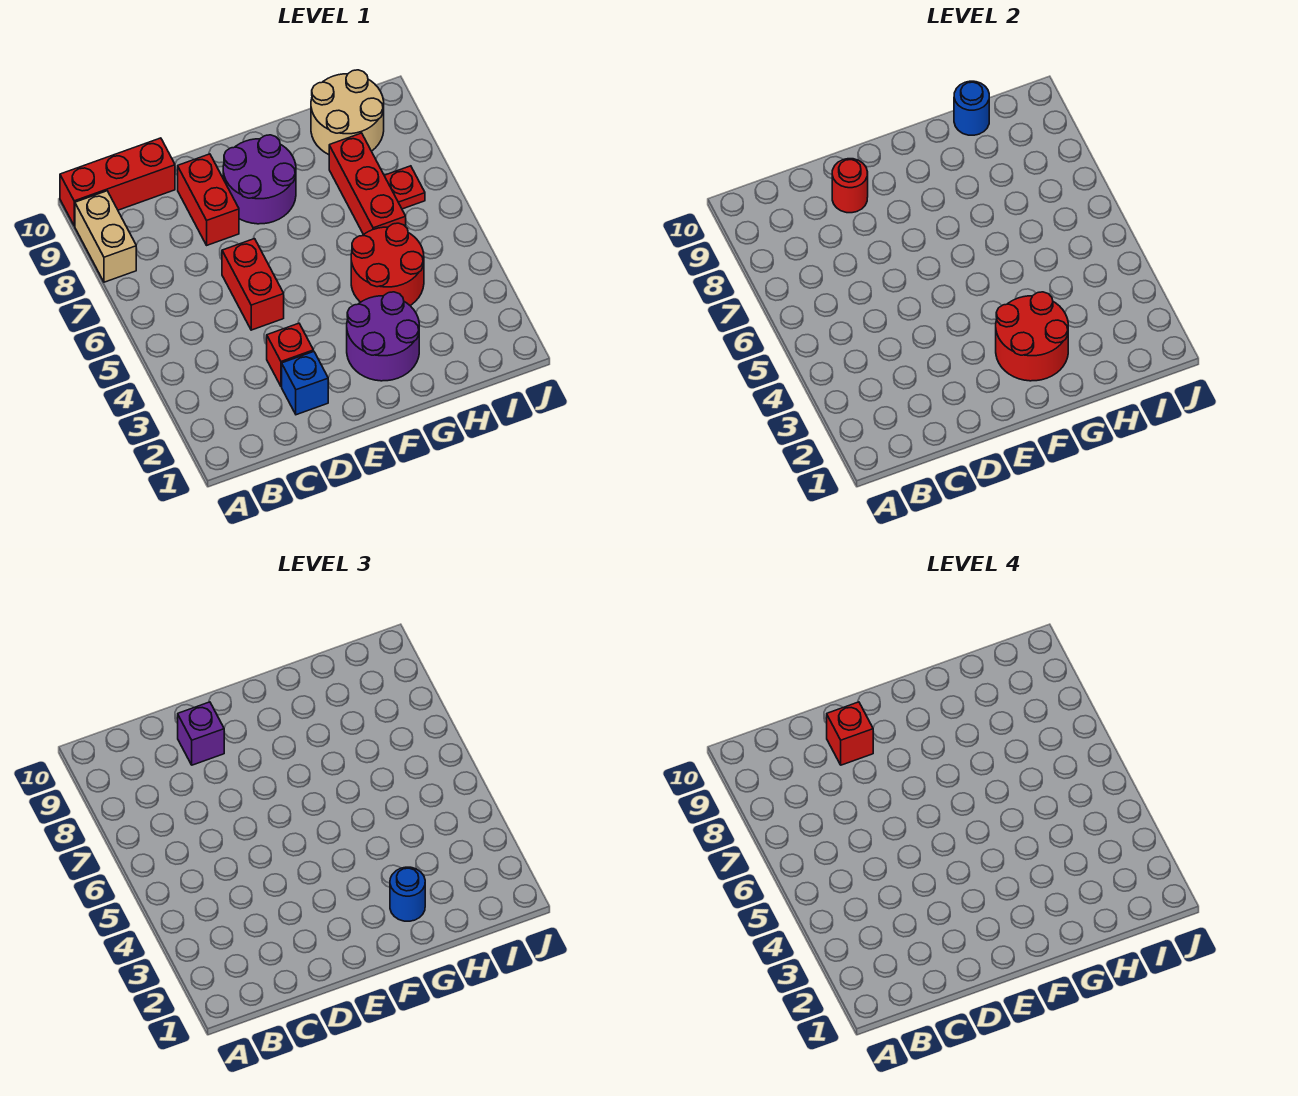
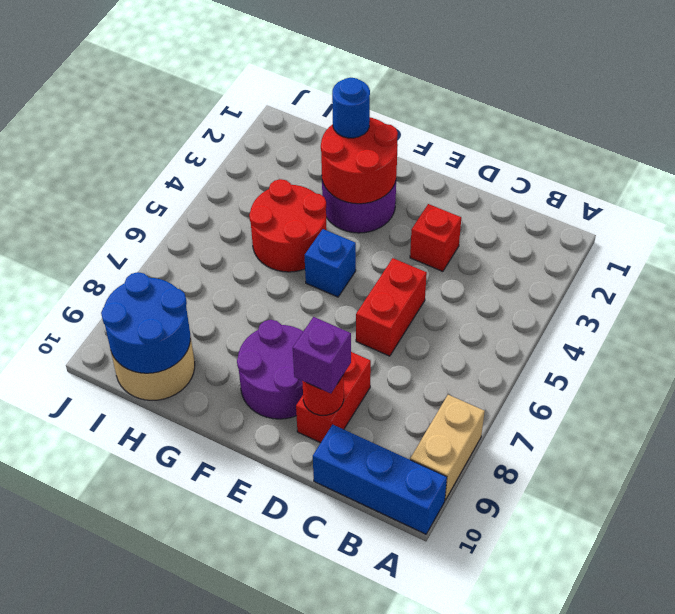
red 1x3 brick [60,138,175,226] -> blue 1x3 brick [313,425,447,534]
blue 1x1 brick [282,351,328,415] -> blue 1x1 brick moved to [305,229,356,297]
red 1x1 brick [827,702,873,765] -> none
red 1x3 brick [329,133,406,235] -> none
blue 1x1 round brick [954,81,989,135] -> blue 2x2 round brick [101,272,190,373]
red 1x1 plate [384,166,425,209] -> none

